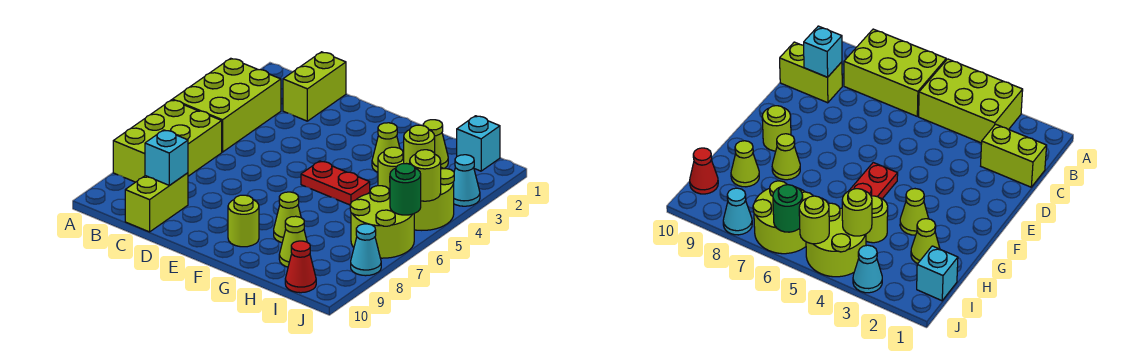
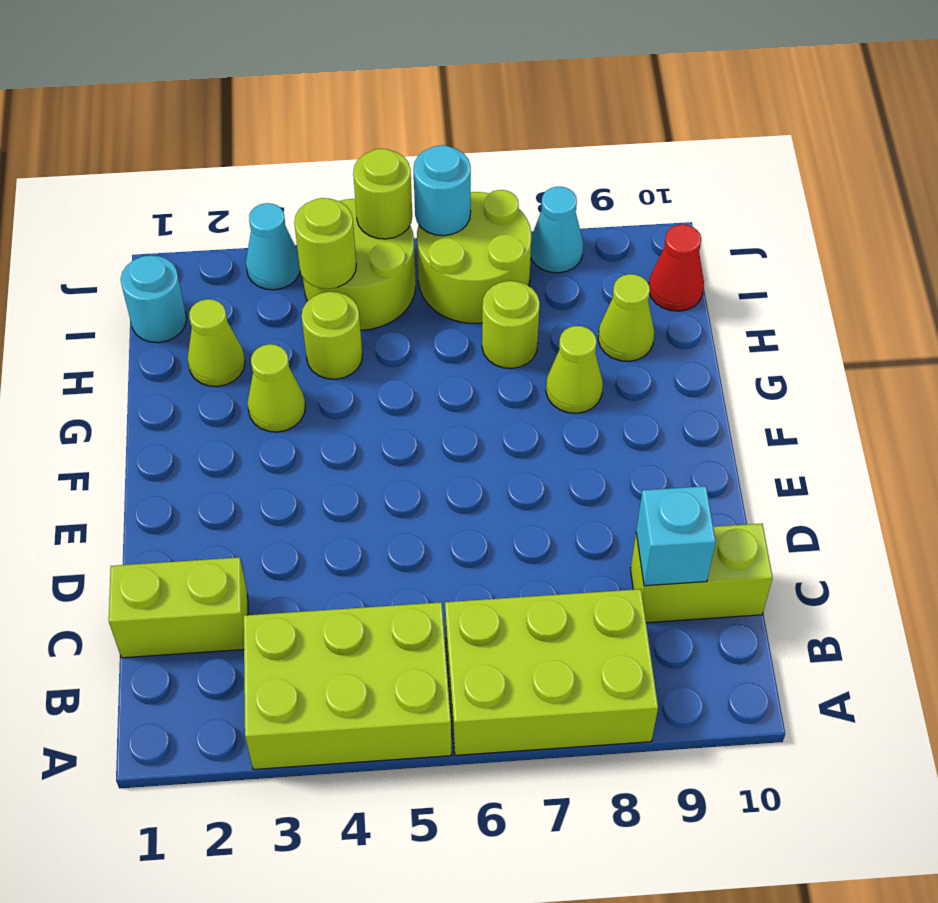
red 1x2 plate [301,161,370,205] -> none
lime 1x1 round brick [228,195,259,247] -> lime 1x1 round brick moved to [482,281,540,368]
cyan 1x1 brick [457,116,500,171] -> cyan 1x1 round brick [121,255,187,343]
green 1x1 round brick [390,164,421,215] -> cyan 1x1 round brick [413,145,471,236]

